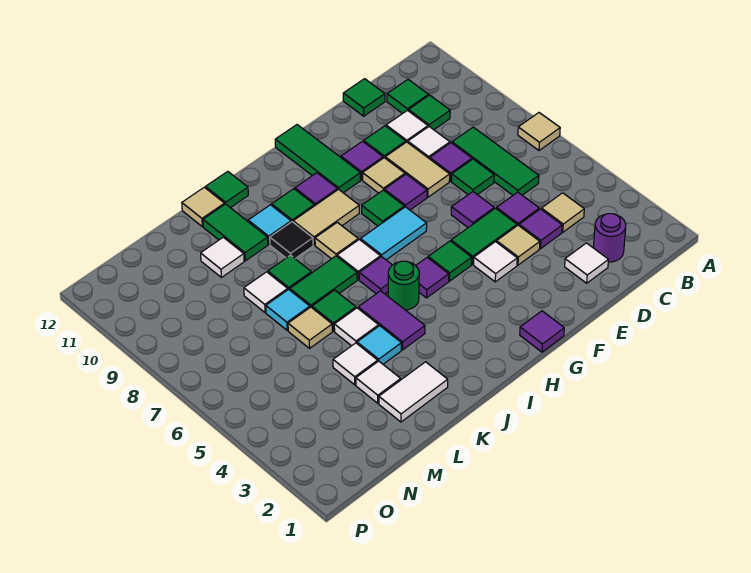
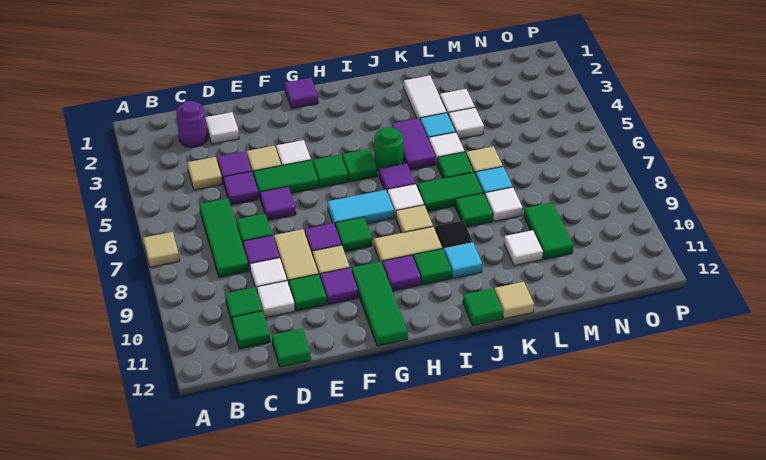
purple 1x1 tile [416,258,449,298] -> green 1x1 tile [342,149,377,182]
white 1x2 tile [379,362,448,422] -> white 1x2 tile turned to [404,76,447,119]
green 1x2 tile [203,204,268,261] -> green 1x2 tile moved to [524,203,573,259]

